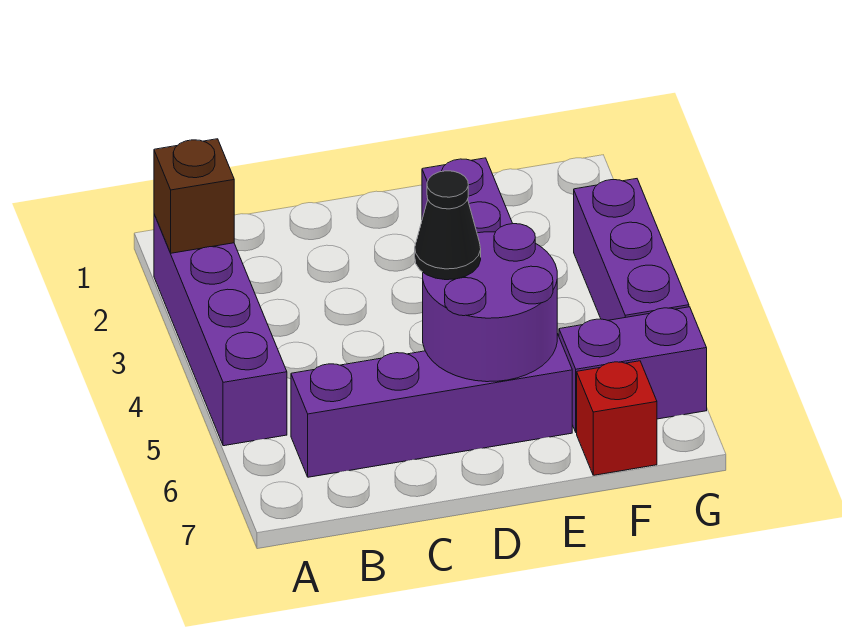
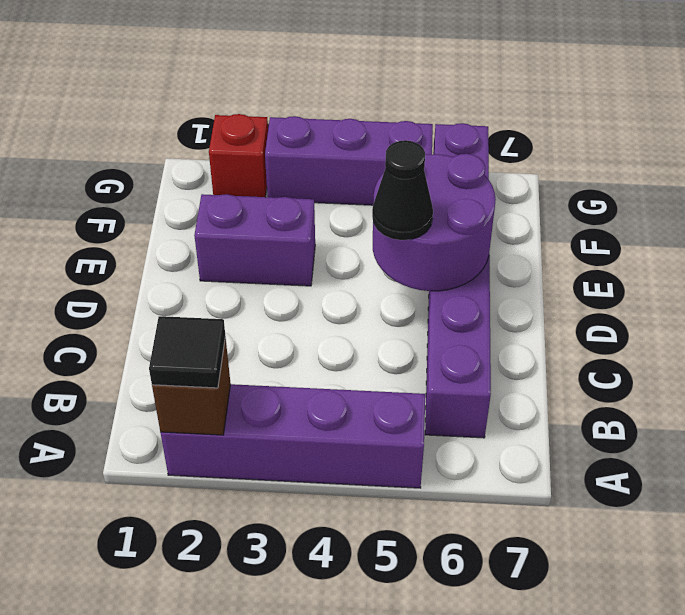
none -> black 1x1 tile [149,316,225,388]
red 1x1 brick [577,361,657,475] -> red 1x1 brick moved to [209,114,268,197]

